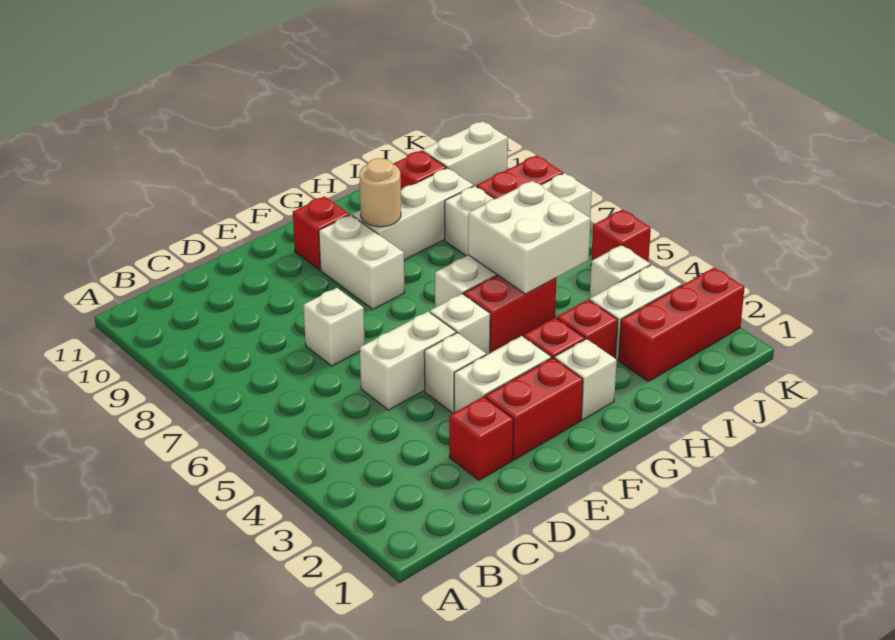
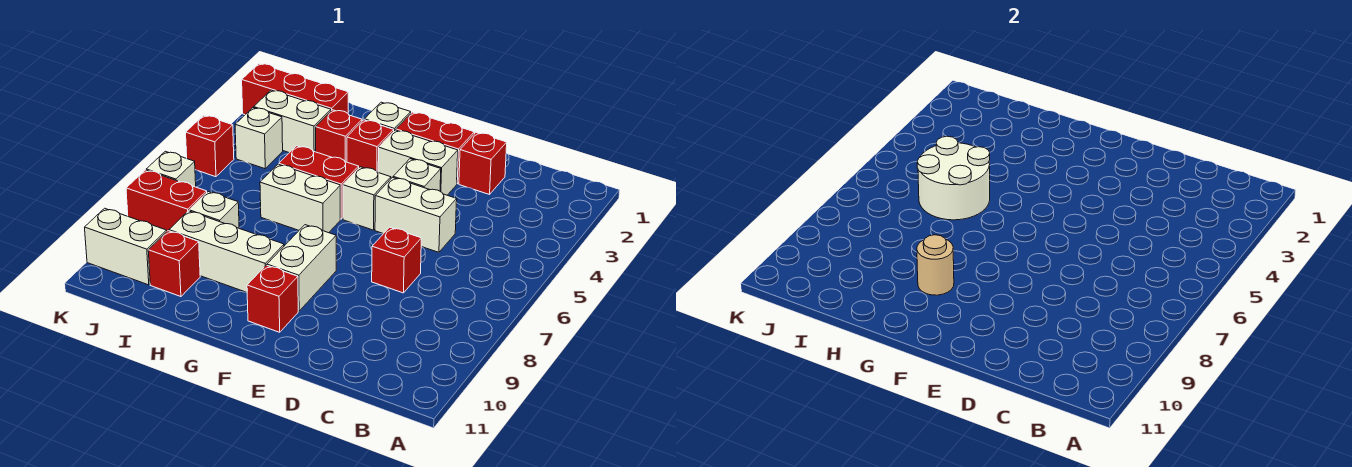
white 1x1 brick [304,288,365,366] -> red 1x1 brick [372,227,421,293]
white 2x2 brick [468,181,591,294] -> white 2x2 round brick [917,136,990,220]

